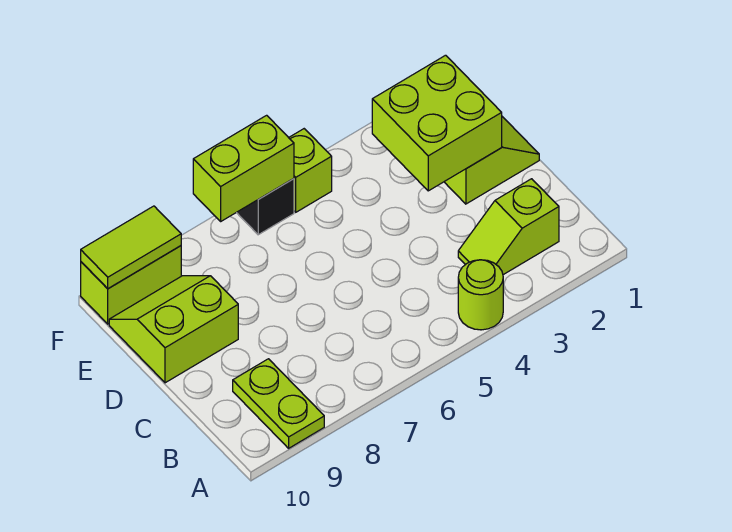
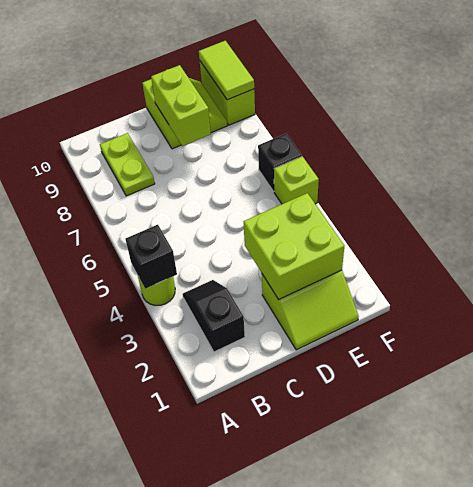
none -> black 1x1 brick [126,225,177,289]
lime 1x2 plate [233,359,324,448] -> lime 1x2 plate turned to [100,133,155,196]
lime 1x2 slope [458,179,559,275] -> black 1x2 slope [183,280,245,352]
lime 1x2 brick [193,115,294,221] -> lime 1x2 brick moved to [151,65,211,146]

